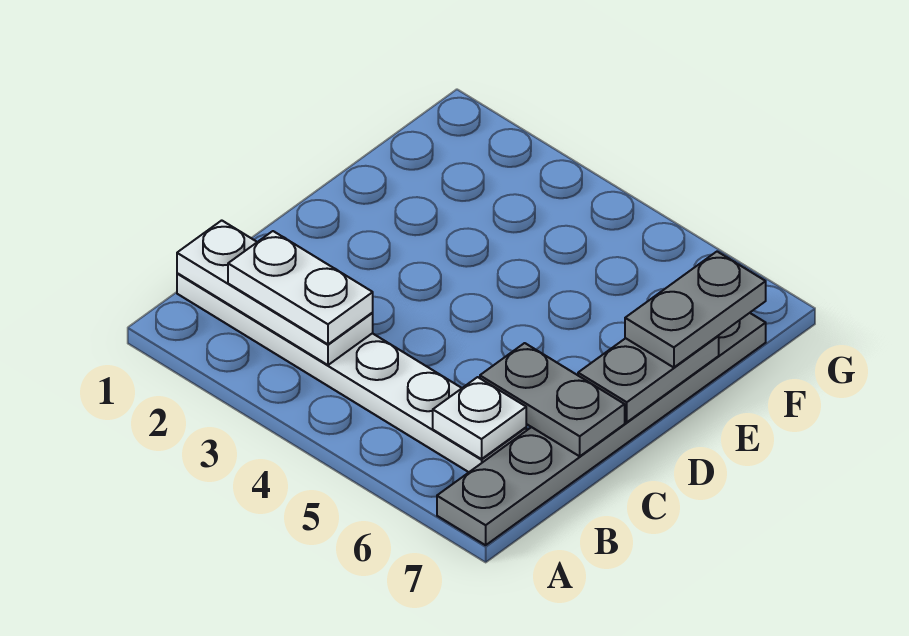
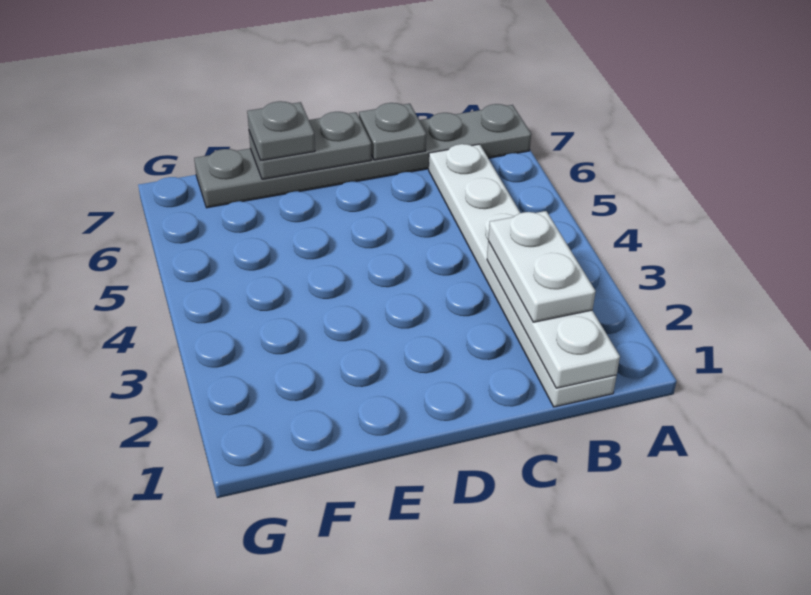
white 1x1 plate [433,377,526,459] -> none
grey 1x2 plate [480,343,625,456] -> grey 1x1 plate [359,103,426,160]
grey 1x2 plate [625,252,766,367] -> grey 1x1 plate [247,101,315,161]

